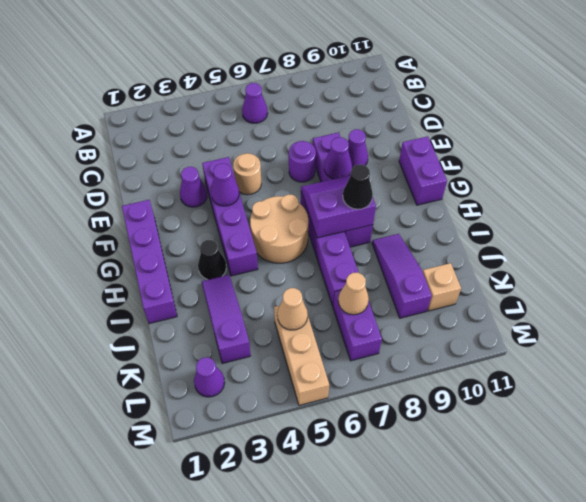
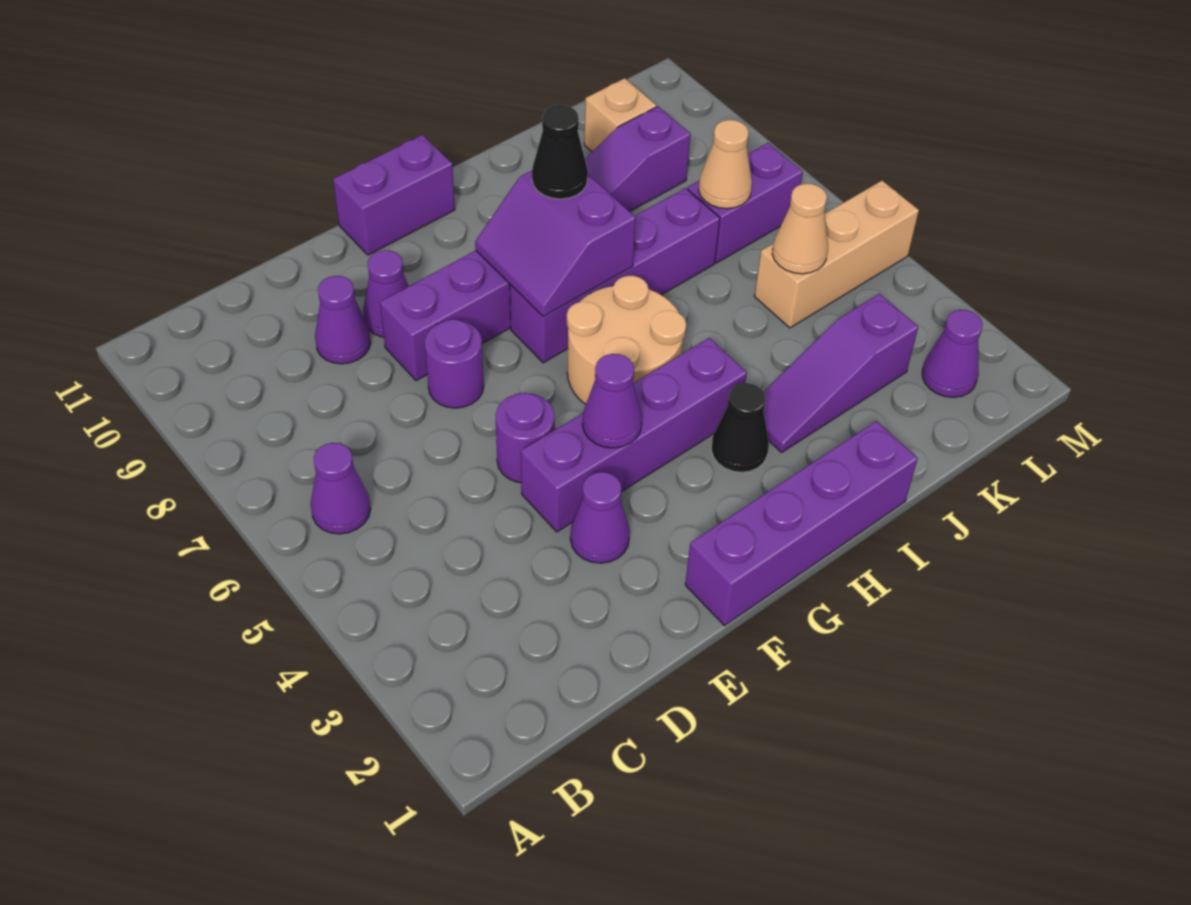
tan 1x1 round brick [233,153,262,195] -> purple 1x1 round brick [496,393,554,483]
purple 1x1 cone [324,137,352,179] -> purple 1x1 cone moved to [315,276,371,364]

